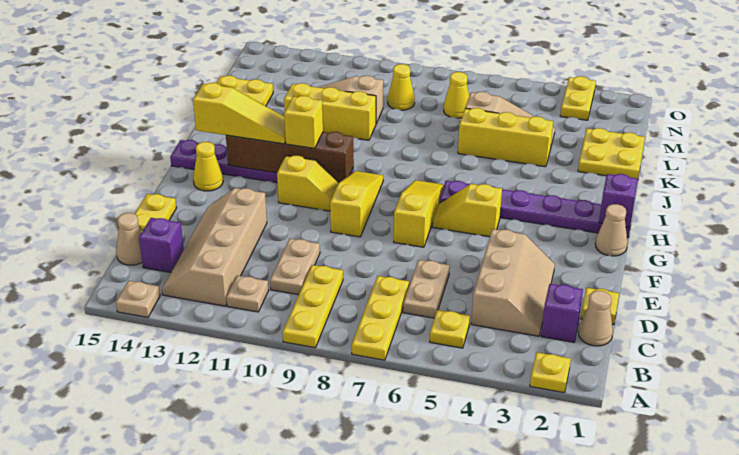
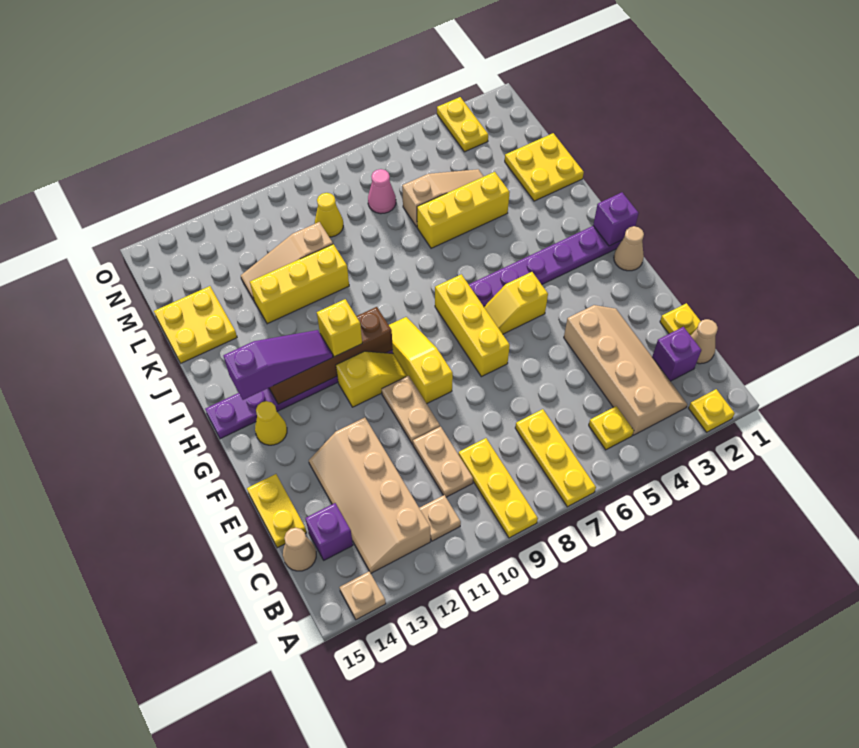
tan 2x3 slope [471,229,555,336] -> tan 2x4 slope [564,305,687,435]
tan 1x2 plate [403,260,450,318] -> tan 1x2 plate moved to [382,376,440,444]
yellow 1x3 slope [394,180,444,247] -> yellow 1x3 brick [435,274,510,377]
yellow 1x3 slope [193,83,286,144] -> purple 1x3 slope [223,330,333,400]
yellow 1x1 cone [444,72,469,118] -> pink 1x1 cone [368,169,396,214]

